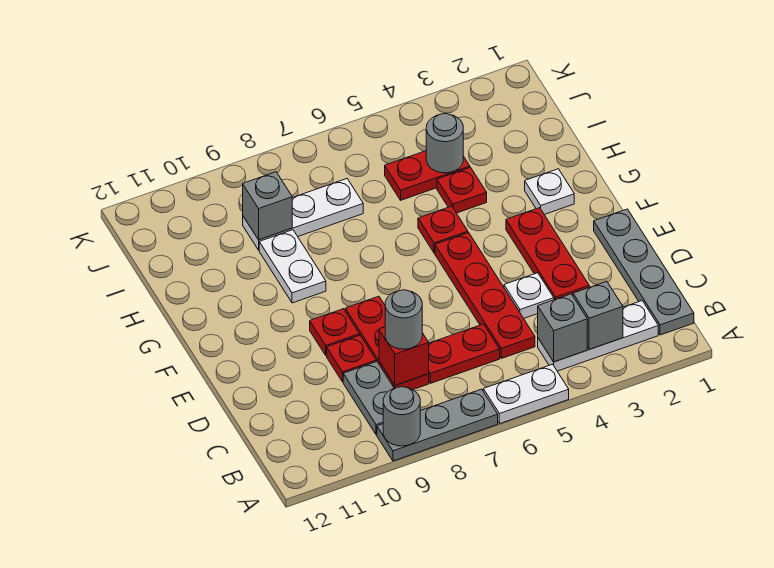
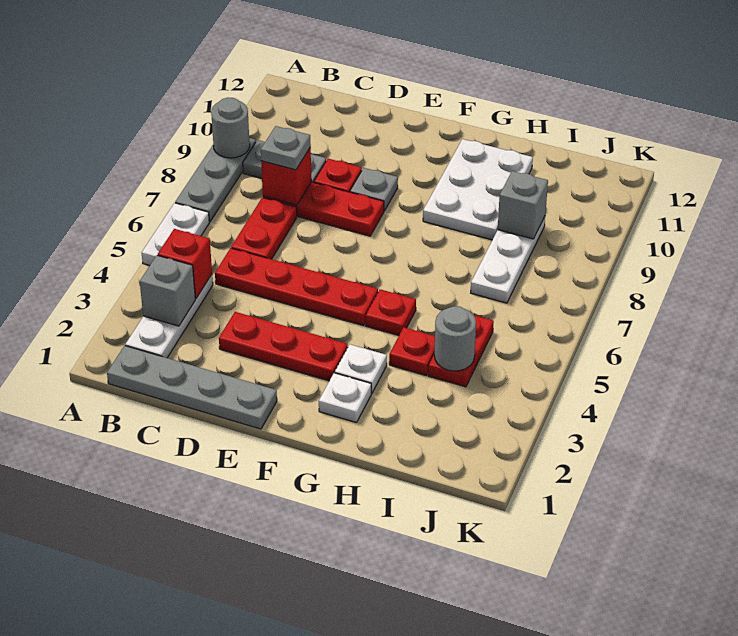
grey 1x1 brick [538,294,587,362] -> red 1x1 brick [158,229,212,299]
grey 1x1 round brick [385,290,422,349] -> grey 1x1 plate [261,126,311,170]
white 1x1 plate [504,273,554,318] -> white 1x1 plate moved to [335,344,387,393]
red 1x1 plate [310,309,360,356] -> grey 1x1 plate [350,168,398,211]
white 1x2 plate [259,230,326,303] -> white 2x3 plate [423,139,533,240]

